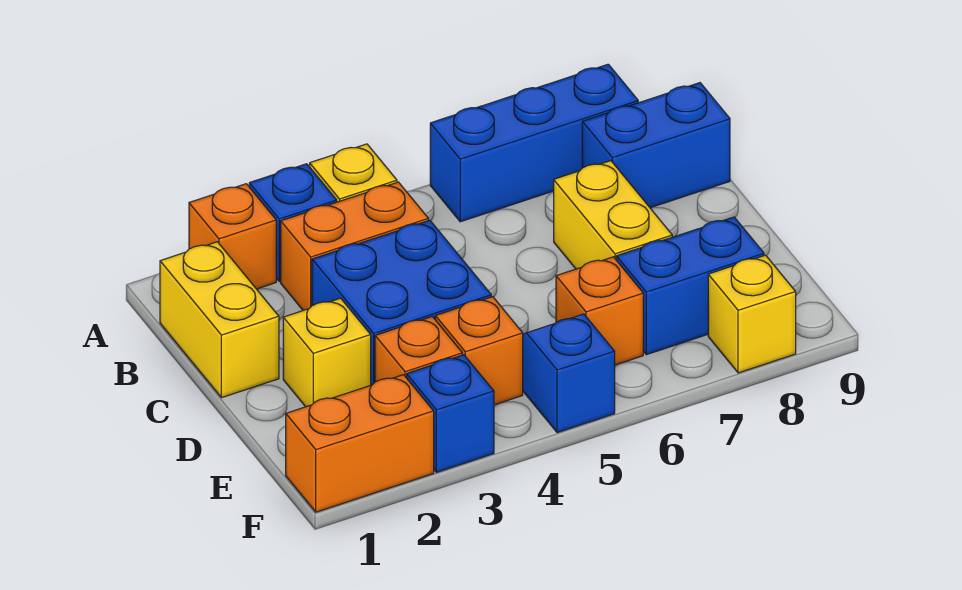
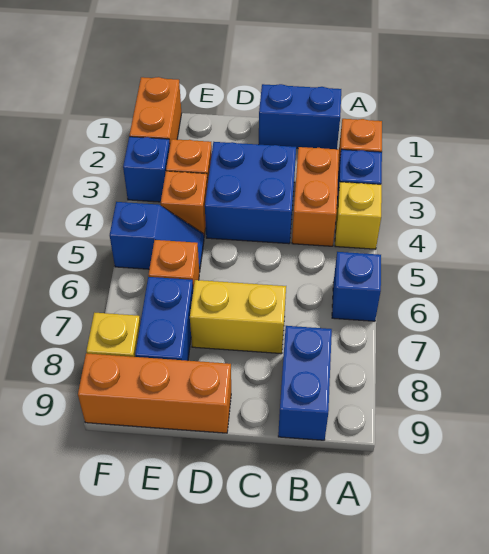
blue 1x3 brick [430,64,638,222] -> blue 1x1 brick [332,252,381,321]
yellow 1x2 brick [160,242,279,398] -> blue 1x2 brick [259,84,341,149]
yellow 1x1 brick [283,298,371,407] -> none
none -> orange 1x3 brick [78,353,231,433]

